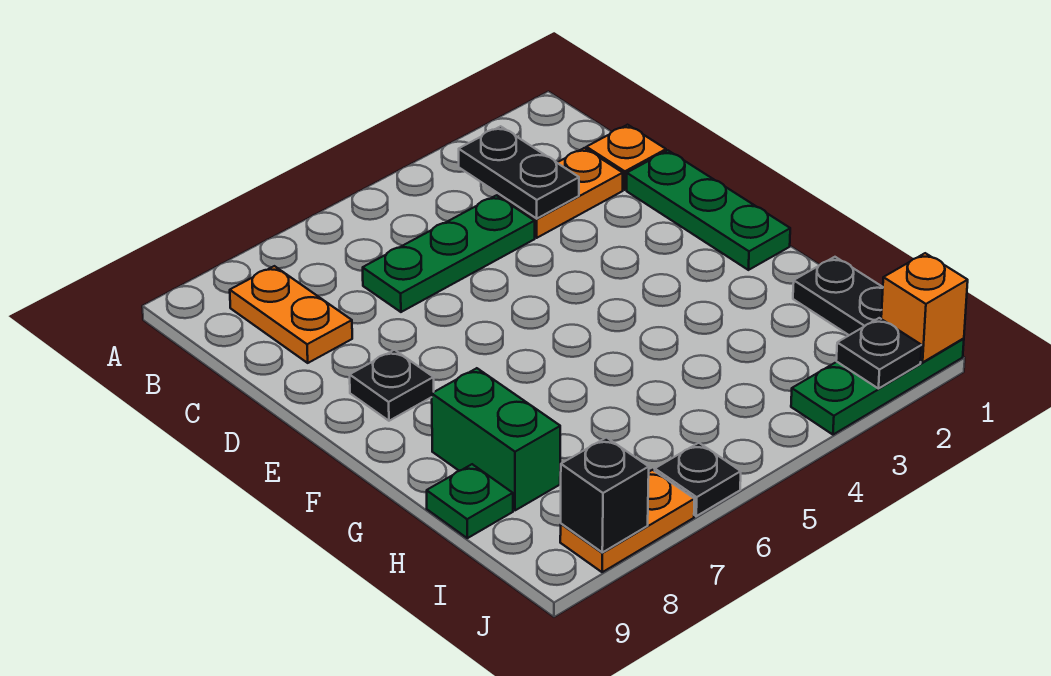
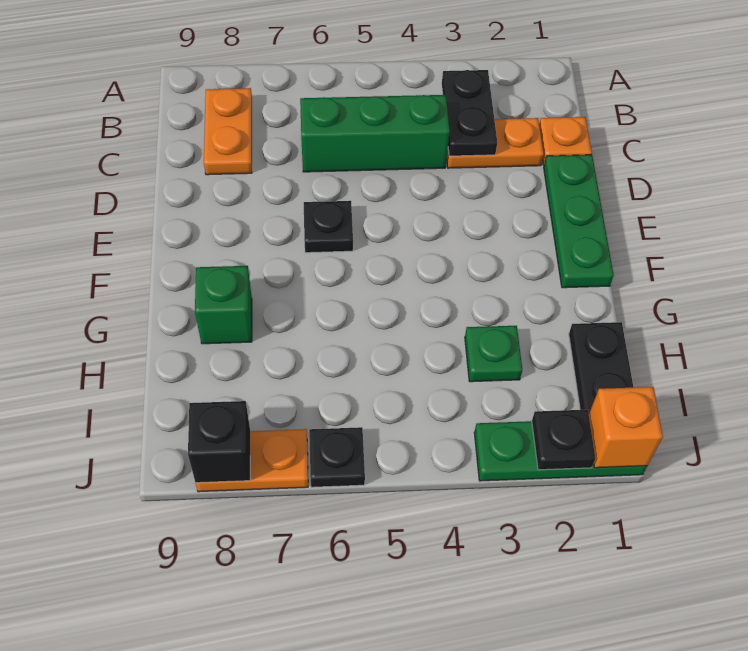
green 1x3 plate [363,195,535,312] -> green 1x3 brick [300,95,450,172]
black 1x1 plate [350,350,434,421] -> black 1x1 plate moved to [304,201,353,253]
green 1x2 brick [432,368,560,510] -> green 1x1 brick [195,266,252,344]
green 1x1 plate [427,464,513,538] -> green 1x1 plate moved to [465,326,522,382]

